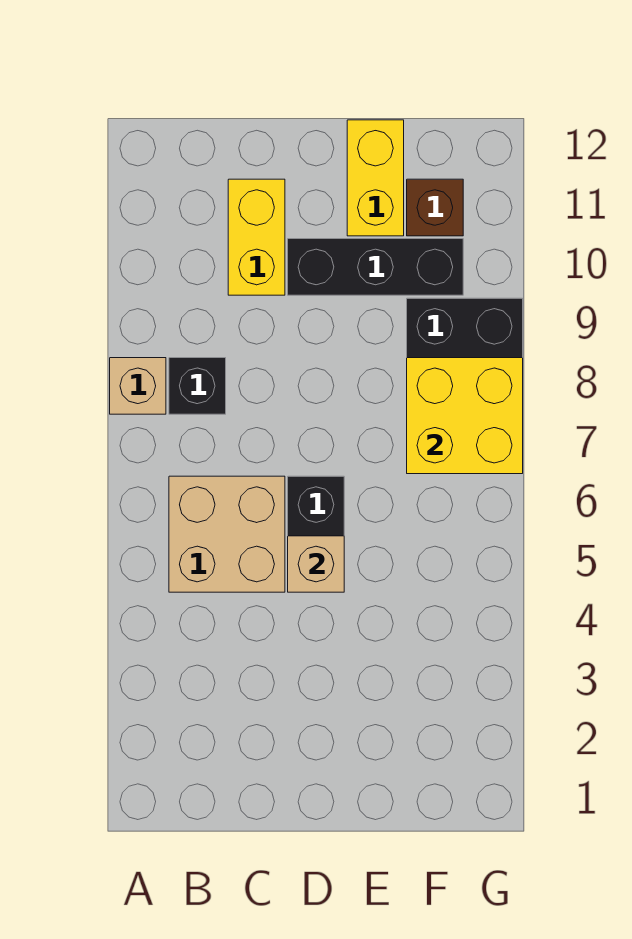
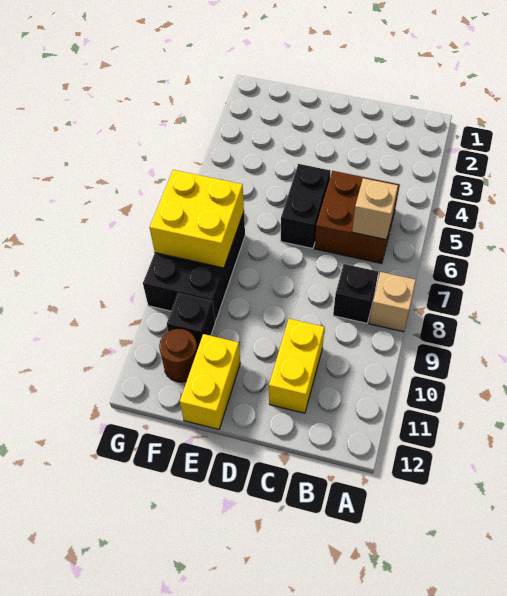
tan 2x2 brick [169,476,285,592] -> brown 2x2 brick [315,171,400,264]
tan 1x1 brick [288,536,344,592] -> tan 1x1 brick moved to [352,178,398,239]
black 1x3 brick [288,239,463,295] -> black 1x1 brick [167,293,215,350]
brown 1x1 brick [407,179,463,236] -> brown 1x1 round brick [159,329,197,382]

